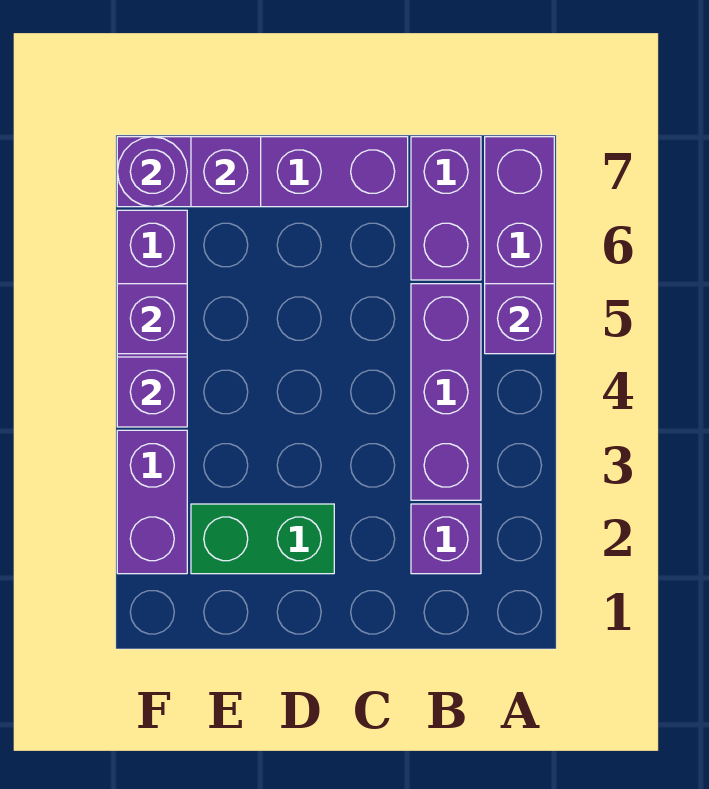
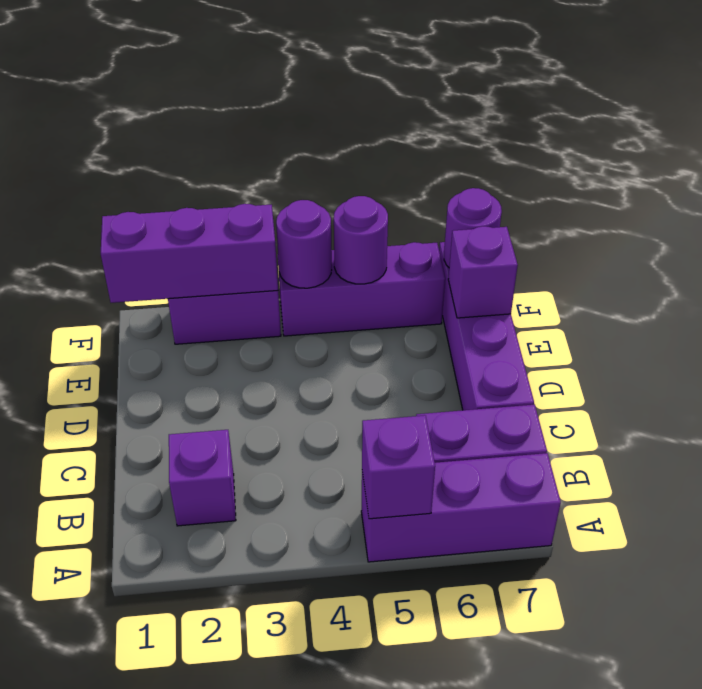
purple 1x3 brick [411,284,481,500] -> purple 1x3 brick moved to [101,204,278,303]
green 1x2 brick [191,504,334,574] -> none
purple 1x1 brick [117,357,187,427] -> purple 1x1 round brick [276,200,332,288]
purple 1x1 brick [117,284,187,354] -> purple 1x1 round brick [334,196,388,284]

